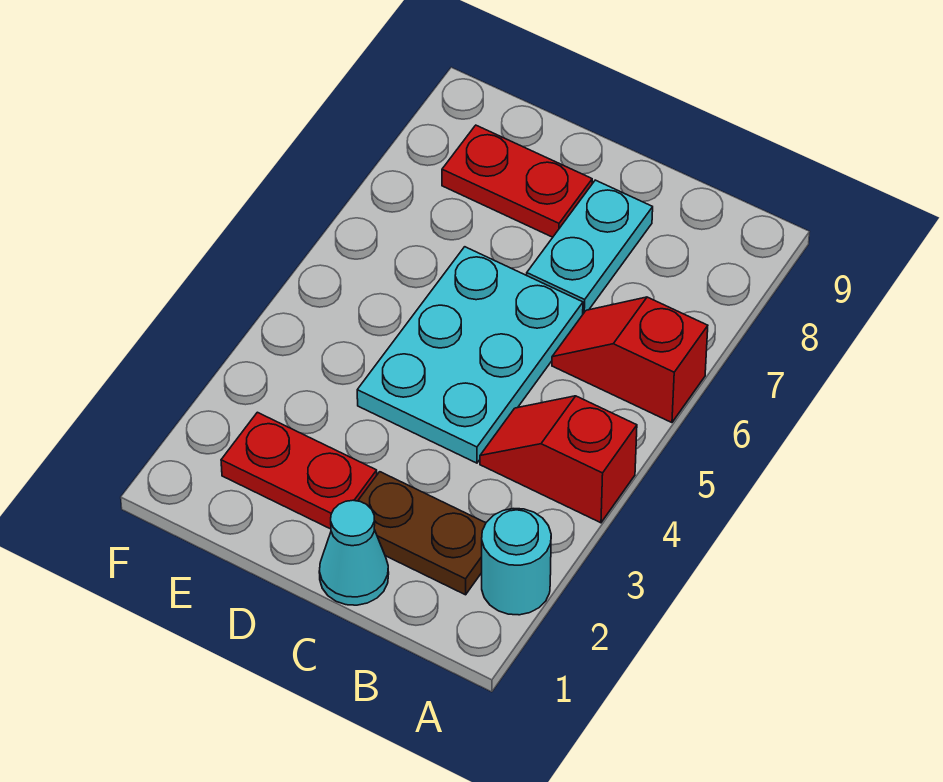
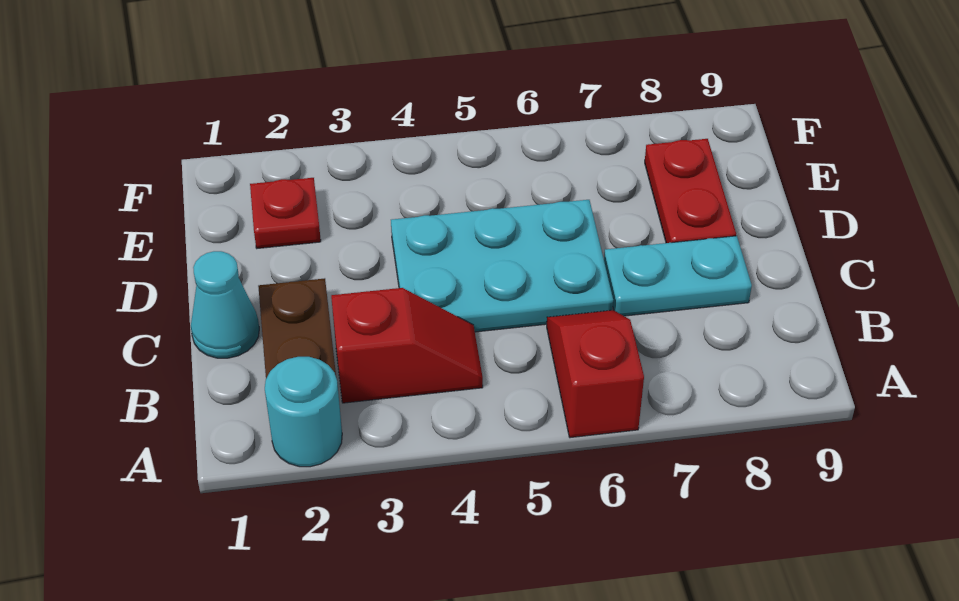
red 1x2 slope [480,396,637,523] -> red 1x2 slope turned to [331,288,483,403]
red 1x2 plate [221,412,377,529] -> red 1x1 plate [250,178,321,248]

